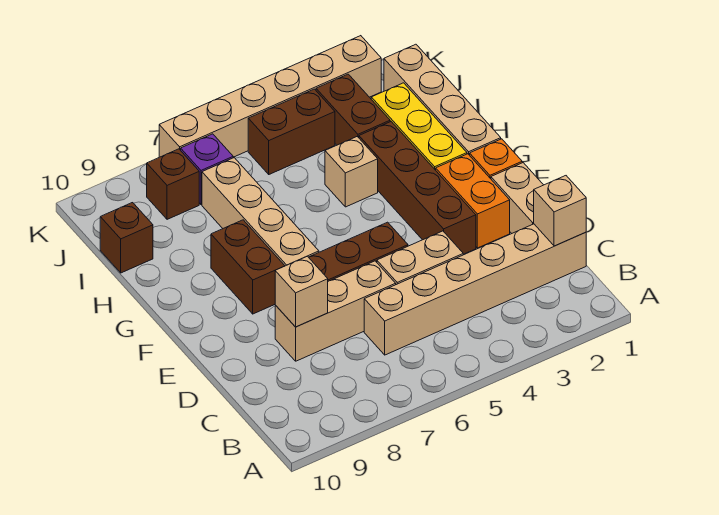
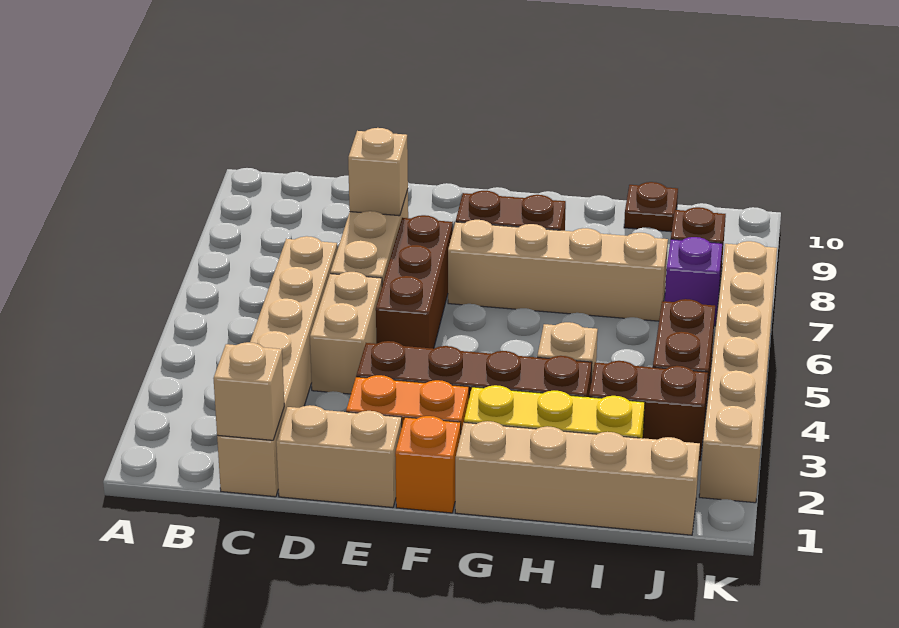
brown 1x1 brick [100,203,153,273] -> brown 1x1 plate [624,182,678,232]

